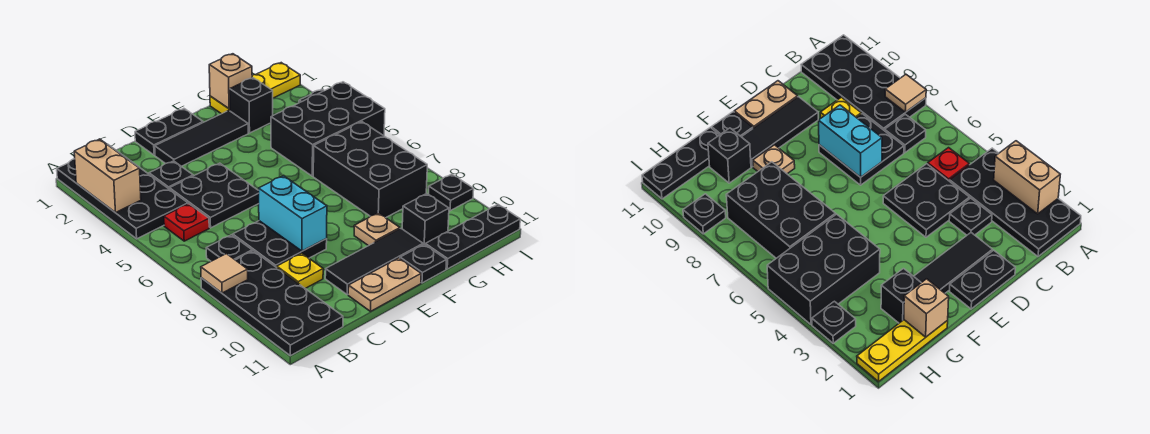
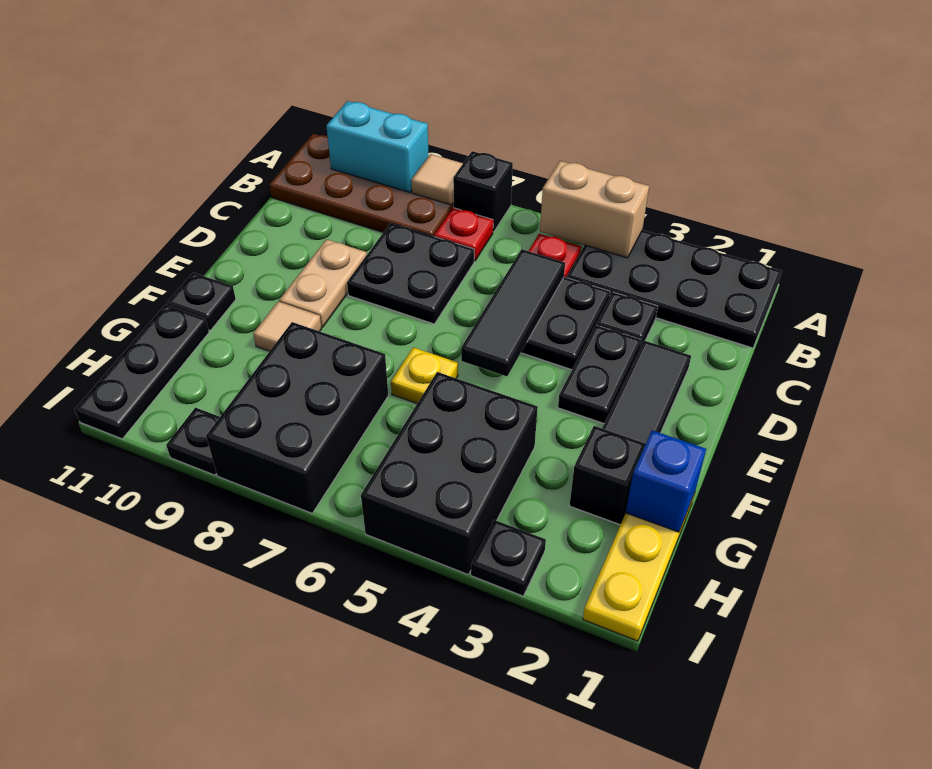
tan 1x2 brick [74,139,141,213] -> tan 1x2 brick moved to [540,161,649,258]
black 2x4 plate [201,251,343,356] -> brown 2x4 plate [269,134,454,236]
black 1x1 plate [206,235,252,261] -> red 1x1 plate [434,208,493,261]
yellow 1x1 plate [277,253,323,289] -> yellow 1x1 plate moved to [391,347,458,403]
black 1x2 plate [135,109,203,155] -> black 1x2 plate moved to [558,325,642,423]
cyan 1x2 brick [259,176,327,251] -> cyan 1x2 brick moved to [326,101,429,193]
black 1x3 tile [325,229,423,295] -> black 1x3 tile moved to [461,249,565,376]
tan 1x2 plate [348,258,421,311] -> tan 1x2 plate moved to [279,239,367,327]
tan 1x1 plate [354,213,400,246] -> tan 1x1 tile [253,302,322,351]
tan 1x1 brick [209,54,252,109] -> blue 1x1 brick [626,430,706,532]
black 2x3 brick [313,122,427,217] -> black 2x3 brick turned to [206,322,388,513]
black 1x1 brick [402,193,449,245] -> black 1x1 brick moved to [453,151,513,232]

